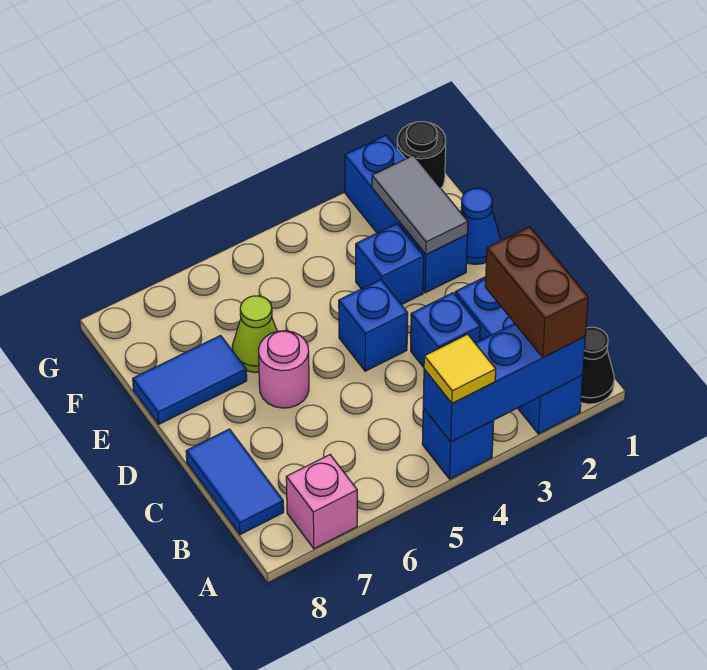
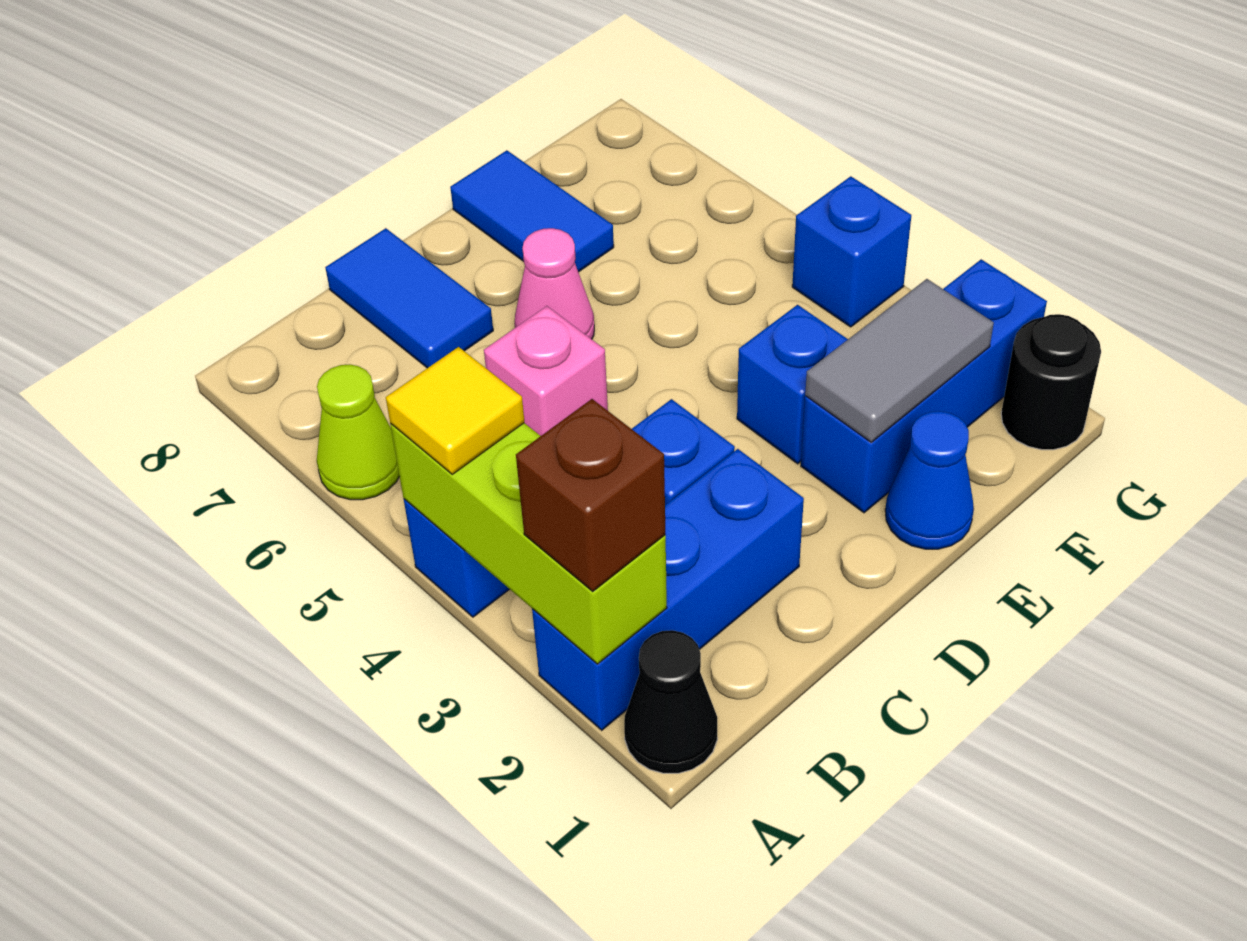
blue 1x3 brick [423,324,585,442] -> lime 1x3 brick [390,423,667,664]
brown 1x2 brick [485,227,588,358] -> brown 1x1 brick [516,399,665,591]
pink 1x1 brick [286,455,357,549] -> pink 1x1 brick moved to [484,306,608,436]
blue 1x2 tile [186,429,284,535] -> blue 1x2 tile turned to [325,228,493,368]
blue 1x1 brick [339,280,408,371] -> blue 1x1 brick moved to [792,176,911,327]
pink 1x1 round brick [258,331,309,408] -> pink 1x1 cone [514,228,594,339]
lime 1x1 cone [232,296,277,373] -> lime 1x1 cone moved to [317,364,400,500]

